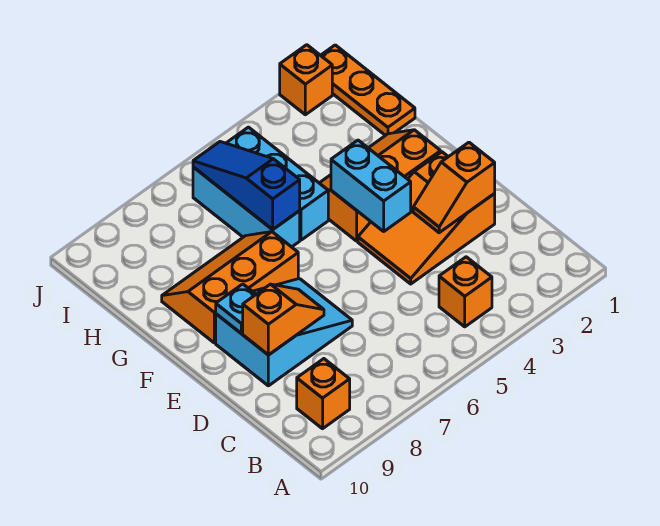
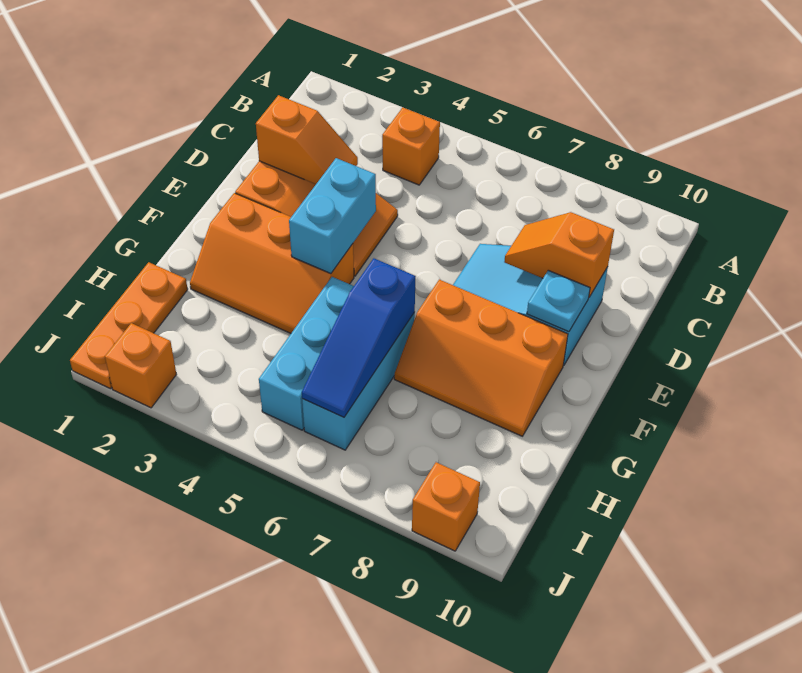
orange 1x1 brick [297,359,350,429] -> orange 1x1 brick moved to [412,462,480,551]

